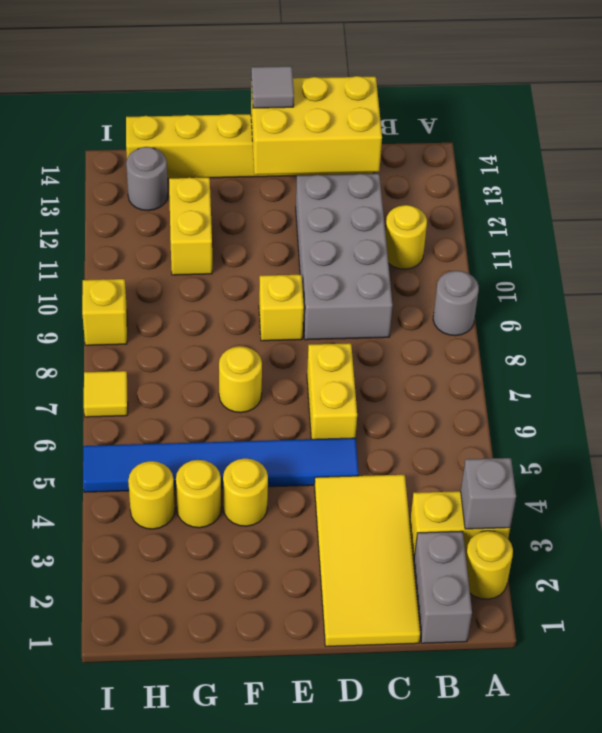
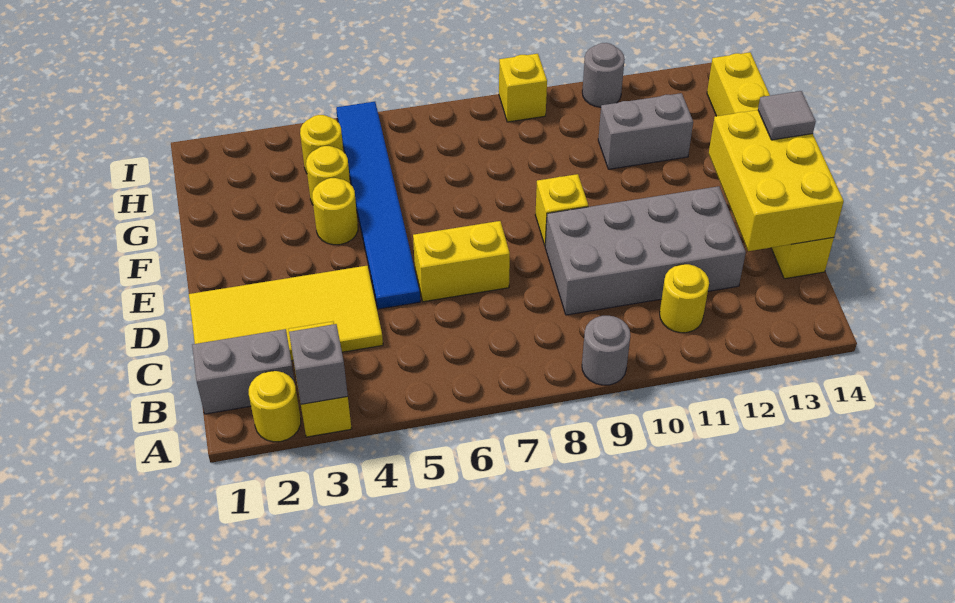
yellow 1x1 round brick [219,346,262,413] -> none
yellow 1x2 brick [169,178,212,275] -> grey 1x2 brick [598,93,693,169]
grey 1x1 round brick [126,147,168,211] -> grey 1x1 round brick moved to [582,43,625,107]
yellow 1x1 tile [84,371,128,417] -> none

